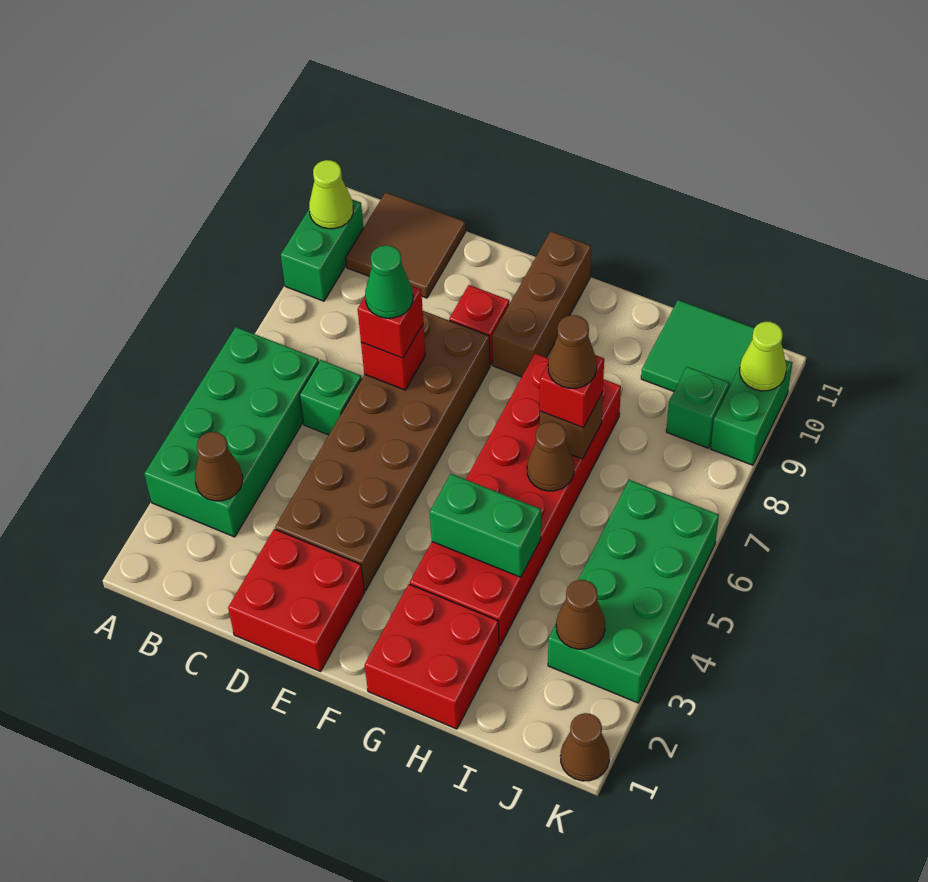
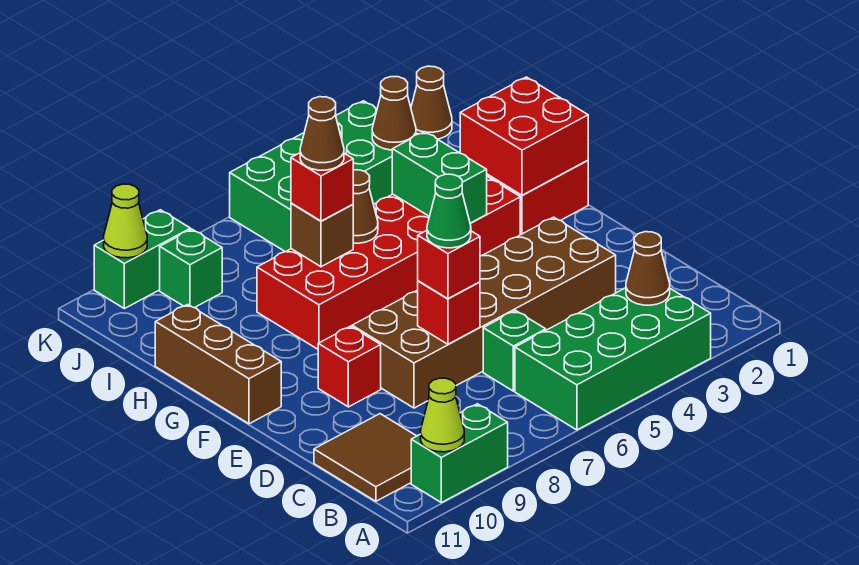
red 2x2 brick [228,529,365,671] -> red 2x2 brick moved to [460,77,588,195]
brown 1x3 brick [492,231,591,377] -> brown 1x3 brick turned to [155,304,281,424]
green 2x2 tile [641,300,754,391] -> none

